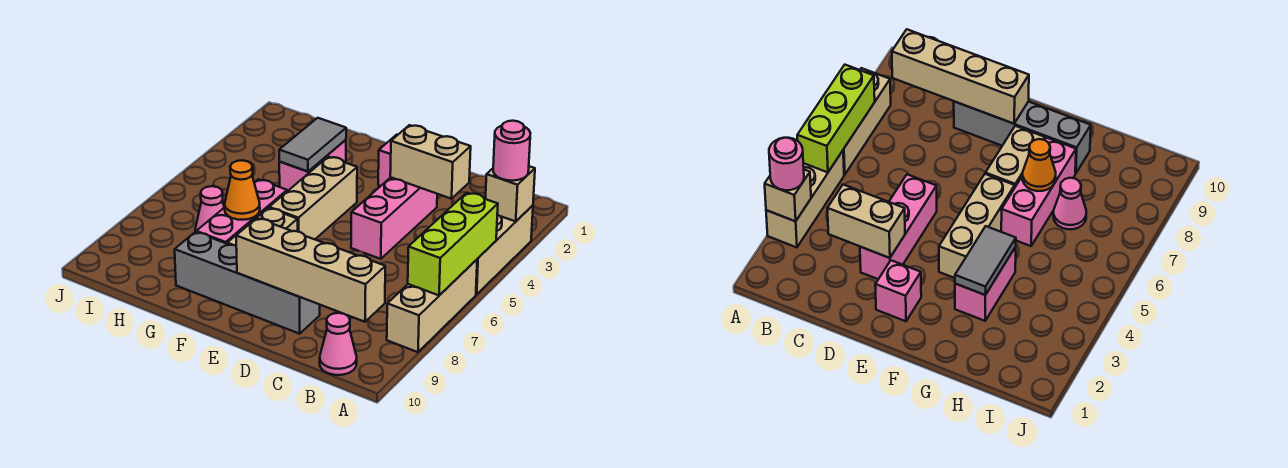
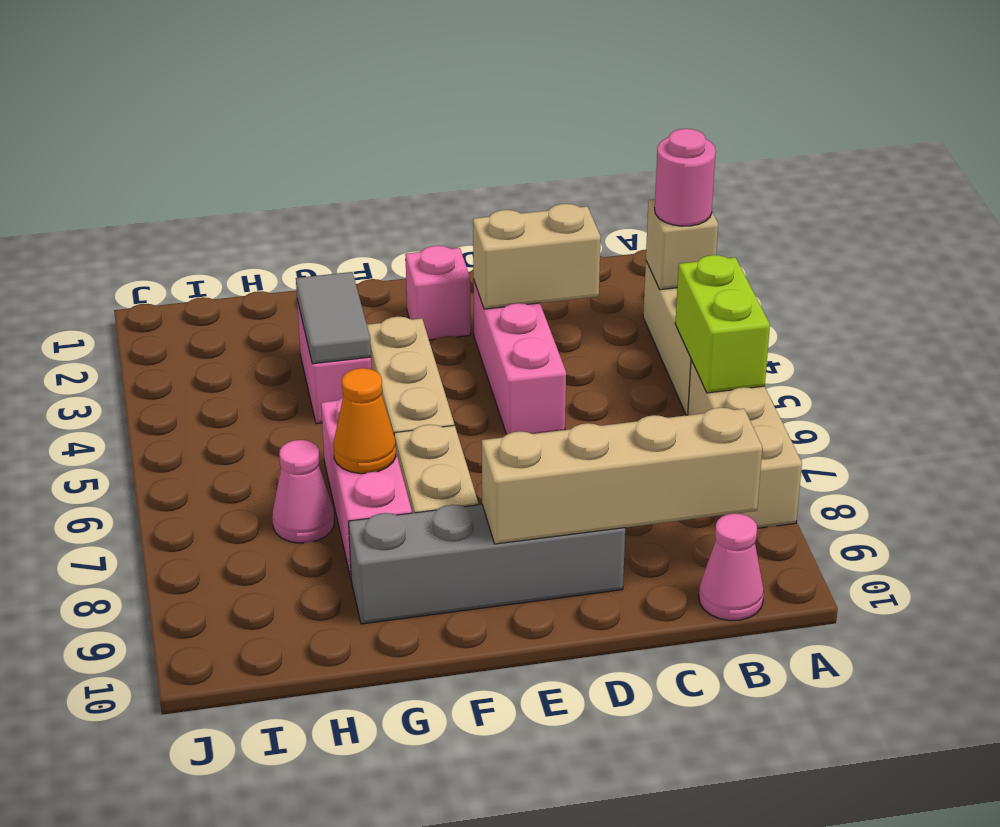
lime 1x3 brick [408,193,498,295] -> lime 1x2 brick [675,255,770,393]

